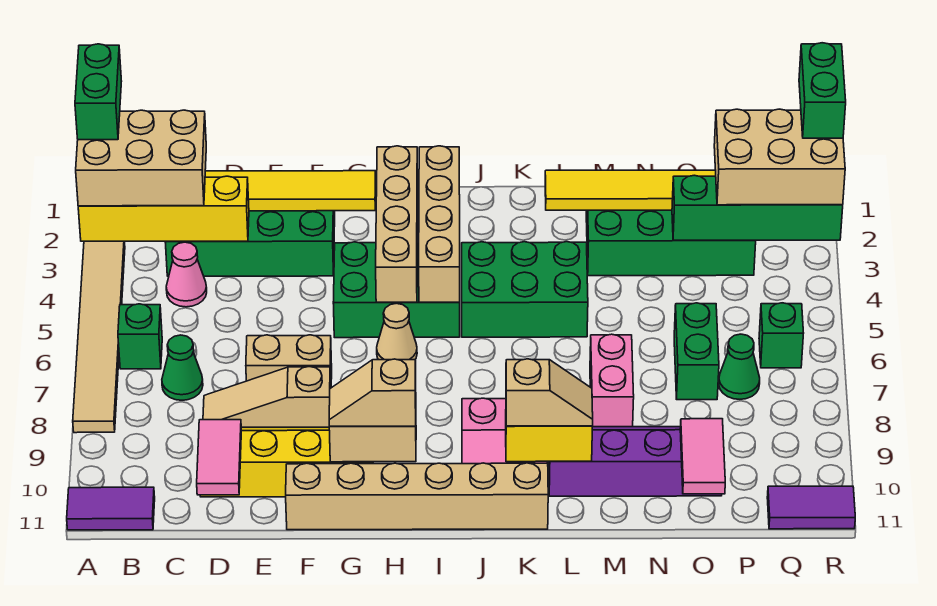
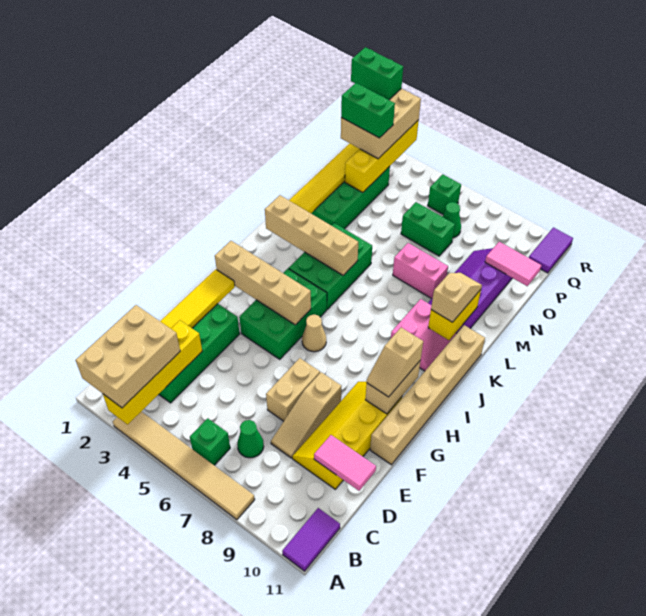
green 1x2 brick [75,44,122,140] -> green 1x2 brick moved to [341,83,395,138]
pink 1x1 cone [166,242,207,307] -> none
tan 1x4 brick [419,146,460,302] -> tan 1x4 brick moved to [265,195,358,275]
green 1x4 brick [672,175,843,241] -> yellow 1x4 brick [345,120,419,192]

